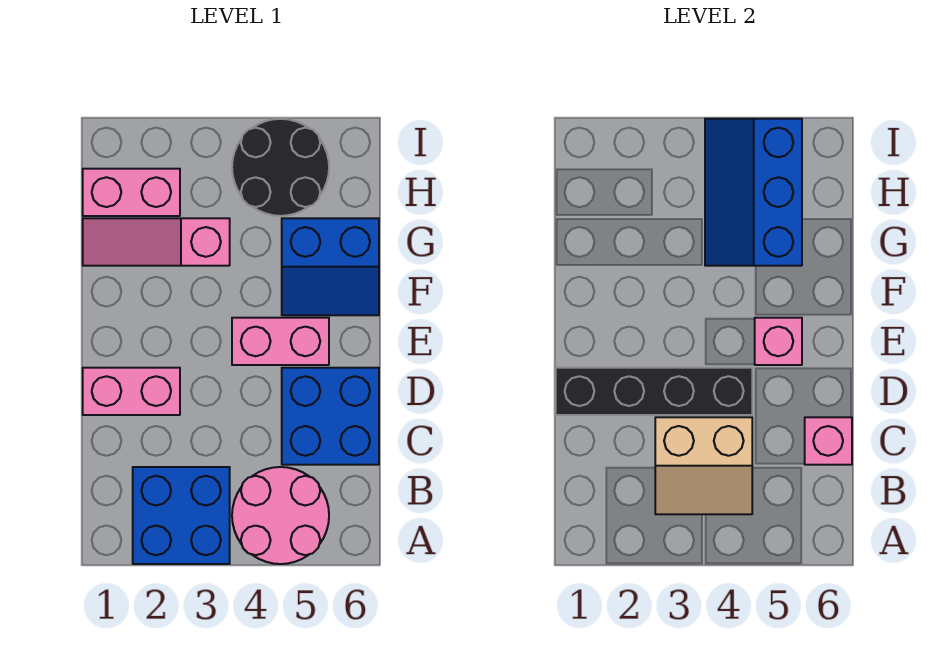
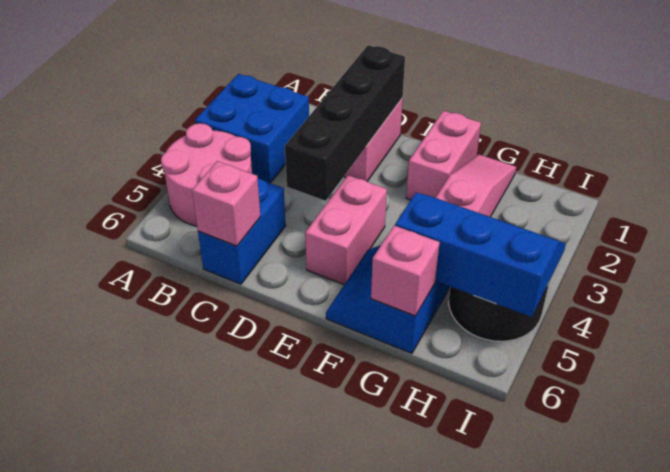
tan 2x2 slope [655,417,752,514] -> none
blue 2x2 brick [282,368,379,465] -> blue 1x2 brick [198,178,286,284]
pink 1x1 brick [755,318,802,365] -> pink 1x1 brick moved to [371,226,440,316]
pink 1x2 brick [83,169,180,216] -> pink 1x2 brick moved to [406,111,481,200]

